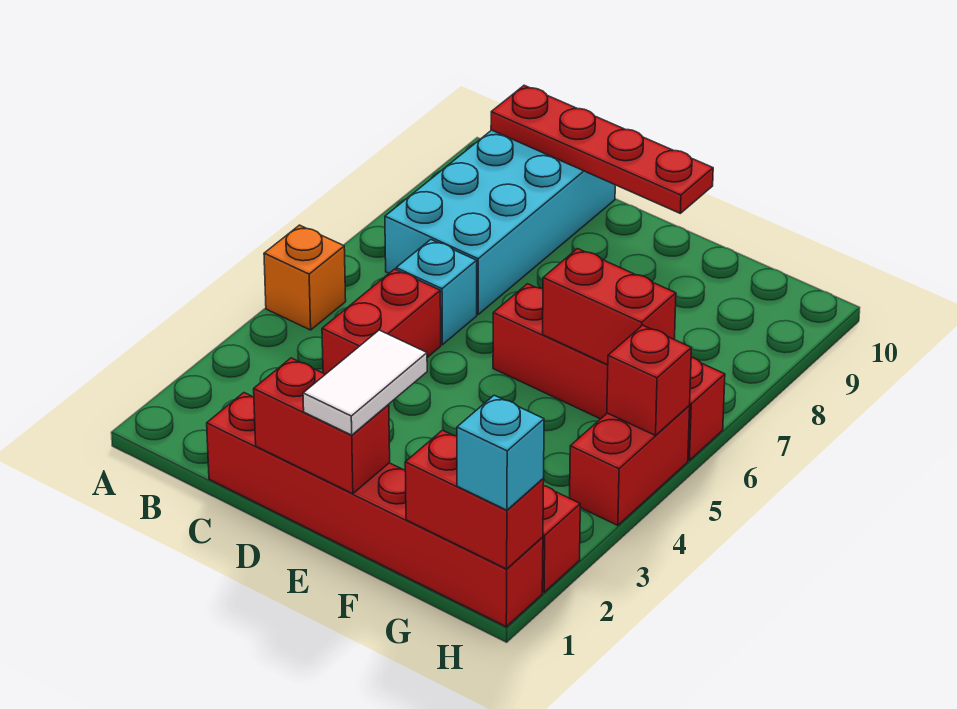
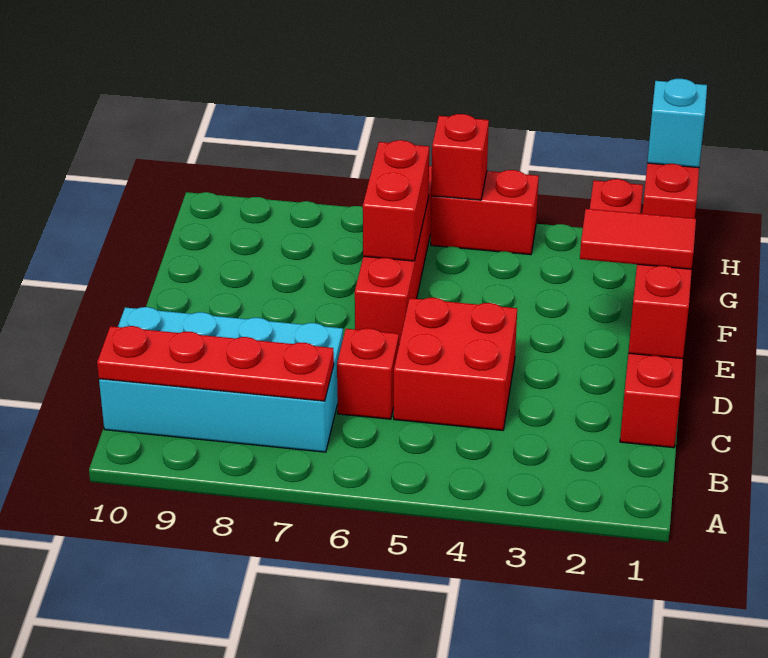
orange 1x1 brick [264,225,346,330] -> none
red 1x4 plate [491,85,713,213] -> red 1x4 plate turned to [97,326,334,401]
red 1x2 brick [322,269,441,374] -> red 2x2 brick [394,298,517,430]
cyan 1x1 brick [396,240,477,345] -> red 1x1 brick [337,328,399,419]
white 1x2 tile [303,330,427,435] -> red 1x2 tile [580,209,696,269]

